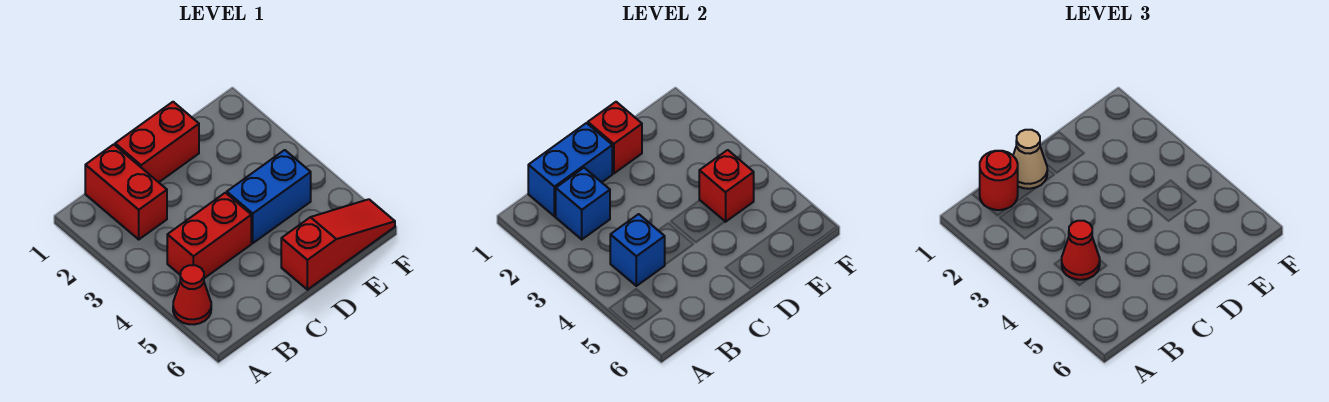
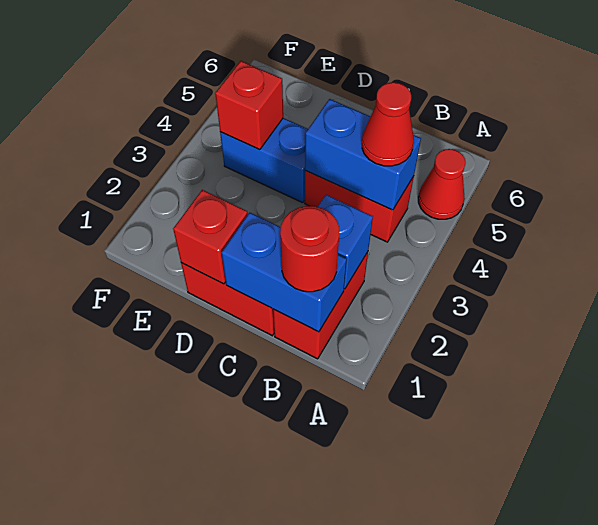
blue 1x1 brick [610,214,665,286] -> blue 1x2 brick [305,99,421,210]
tan 1x1 cone [1013,130,1047,189] -> none
red 1x3 slope [281,199,395,290] -> none

